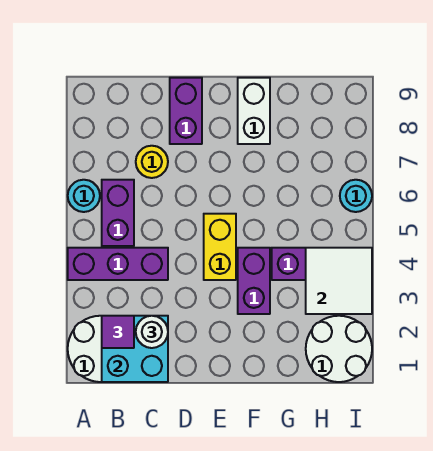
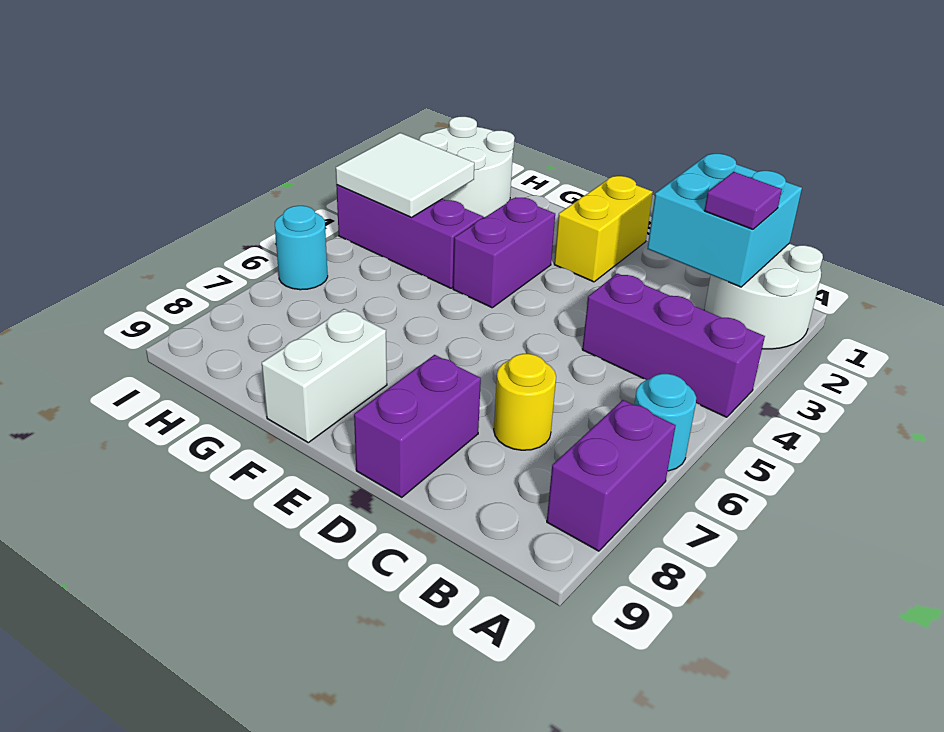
purple 1x2 brick [102,180,134,246] -> purple 1x2 brick moved to [547,400,676,551]
white 1x1 round brick [136,316,168,348] -> none
yellow 1x2 brick [204,214,236,280] -> yellow 1x2 brick moved to [554,176,653,282]

